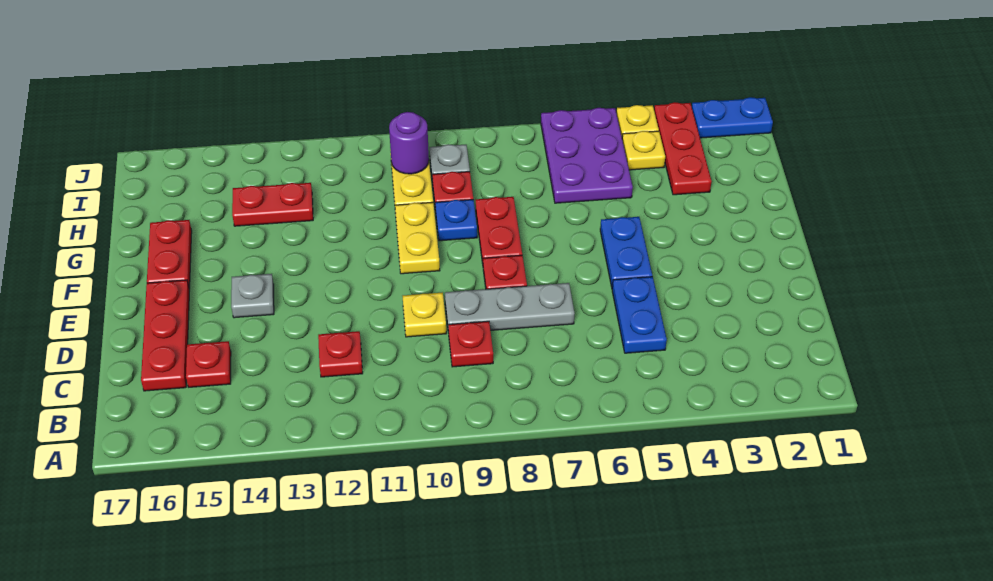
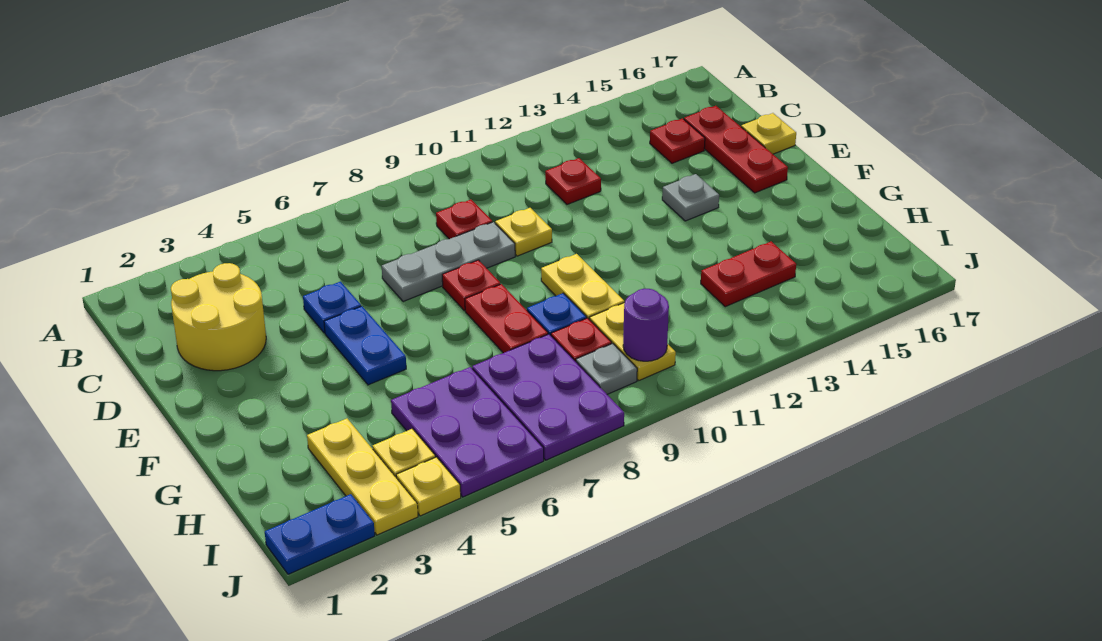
none -> yellow 2x2 round brick [171,263,266,371]
blue 1x2 plate [612,277,667,353] -> blue 1x1 plate [303,282,361,333]
none -> yellow 1x1 plate [741,113,796,154]
red 1x2 plate [147,220,192,289] -> none
red 1x3 plate [654,102,711,195] -> yellow 1x3 plate [307,419,418,535]
none -> purple 2x3 plate [472,334,624,460]

